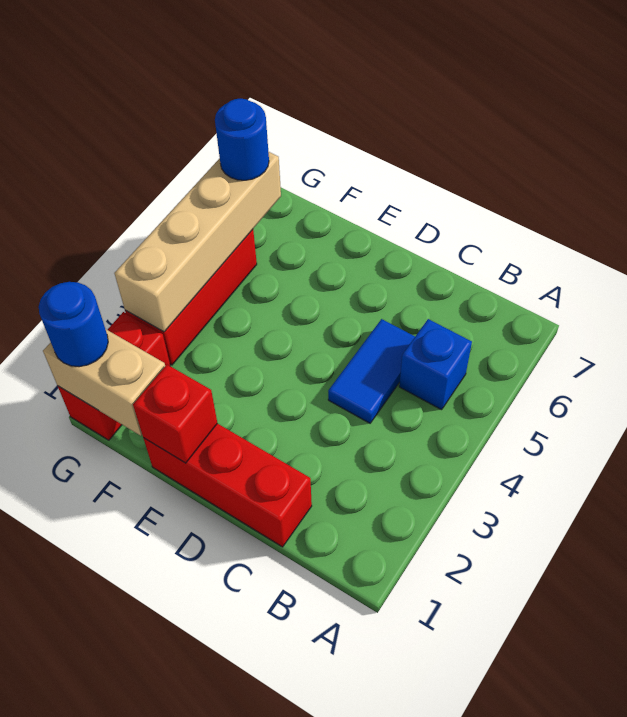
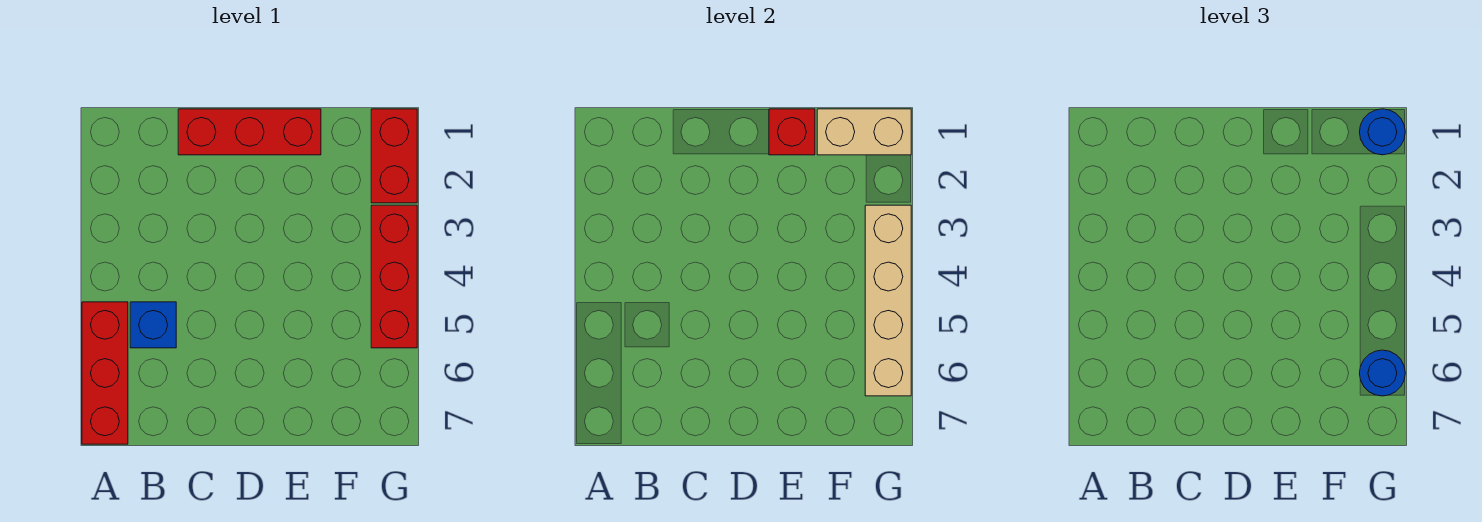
none -> red 1x3 brick [82,302,128,444]
blue 1x2 tile [328,319,415,423] -> none

